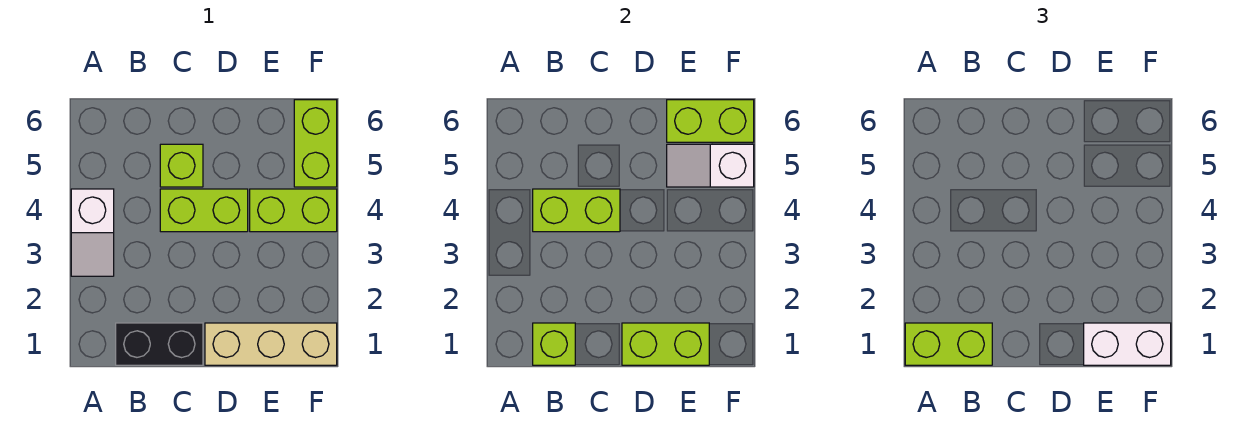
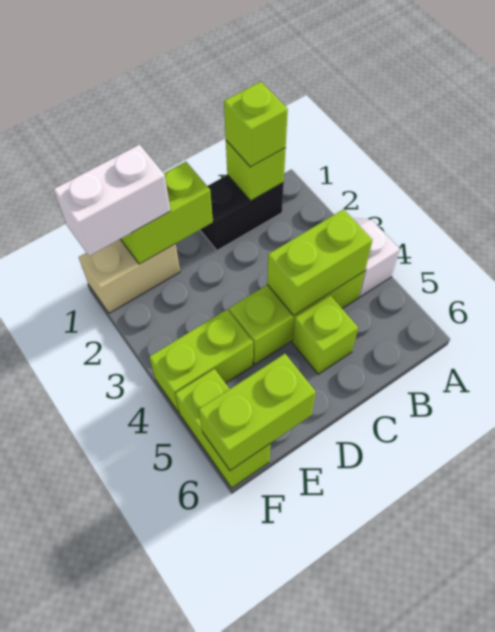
lime 1x2 brick [905,323,992,365] -> lime 1x1 brick [224,82,288,167]
lime 1x2 brick [160,189,248,232] -> lime 1x3 brick [229,271,365,364]
tan 1x3 brick [205,323,337,365] -> tan 1x2 brick [79,239,180,313]
white 1x2 slope [667,144,754,187] -> none

